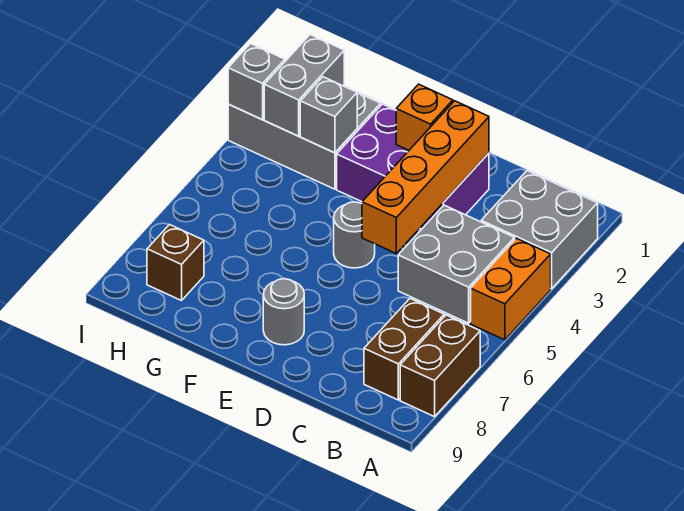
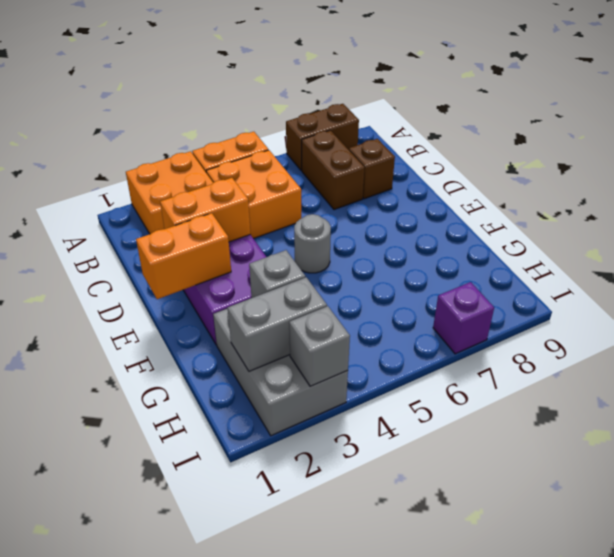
grey 2x2 brick [481,171,598,289] -> orange 2x2 brick [126,151,213,234]
grey 2x2 brick [398,205,515,323] -> orange 2x2 brick [206,150,301,239]
brown 1x2 brick [364,299,444,400] -> brown 1x2 brick turned to [302,130,365,210]
orange 1x4 brick [362,101,489,253] -> orange 1x2 brick [160,178,250,242]
orange 1x1 brick [396,84,453,150] -> orange 1x2 brick [136,213,231,299]
grey 1x1 round brick [263,279,304,345] -> none
brown 1x1 brick [147,225,204,301] -> brown 1x1 brick moved to [349,139,395,199]
none -> purple 1x1 brick [433,282,494,354]

